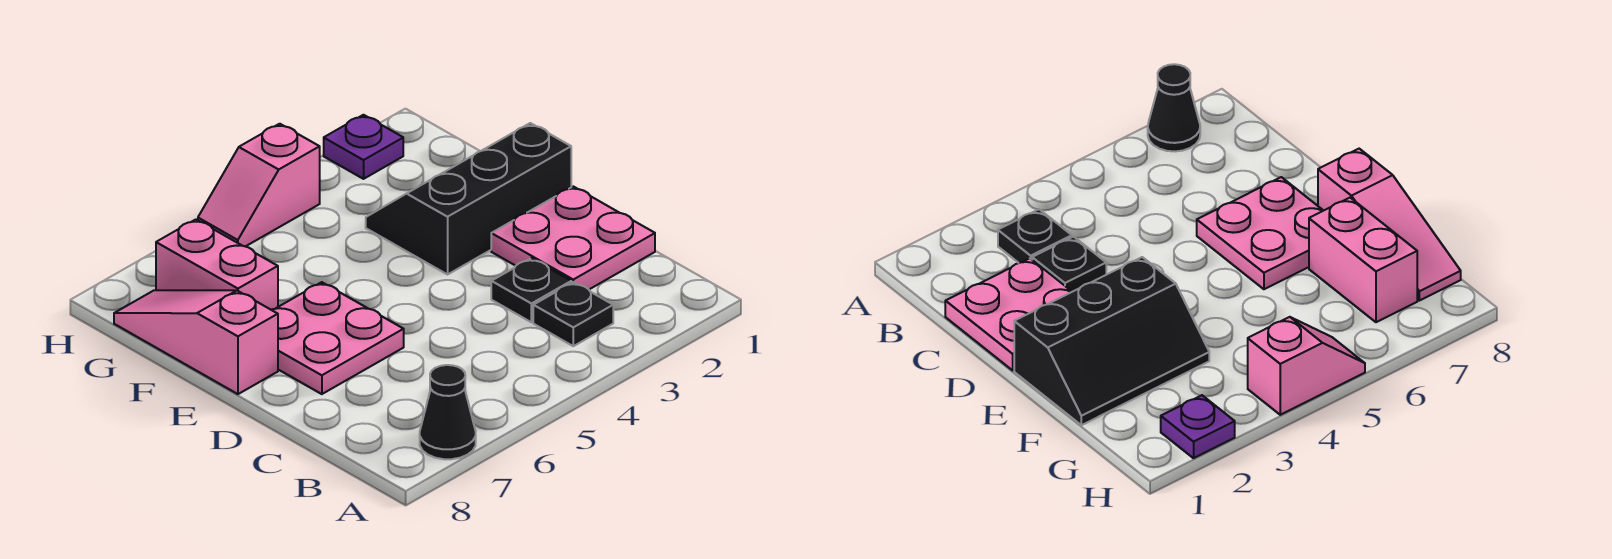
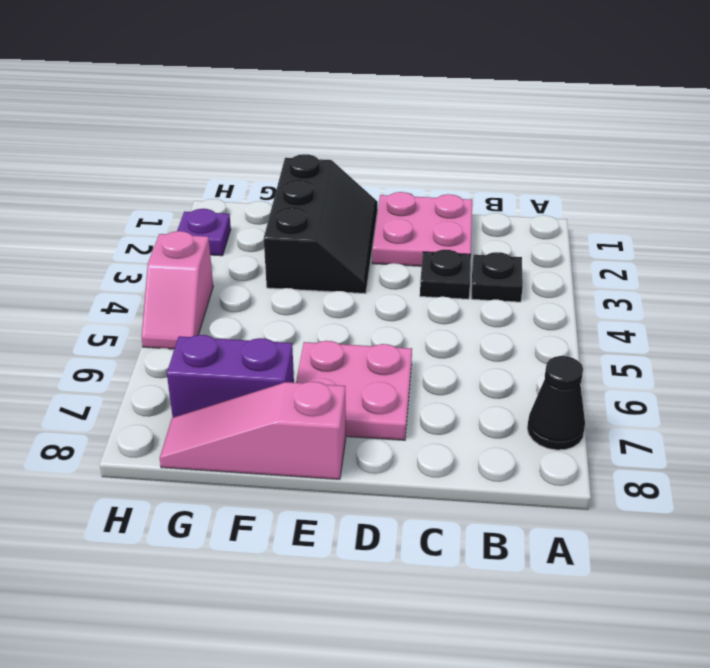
black 2x3 slope [366,123,571,275] -> black 2x3 slope turned to [264,154,378,294]
pink 1x2 brick [156,220,278,310] -> purple 1x2 brick [167,335,294,417]

